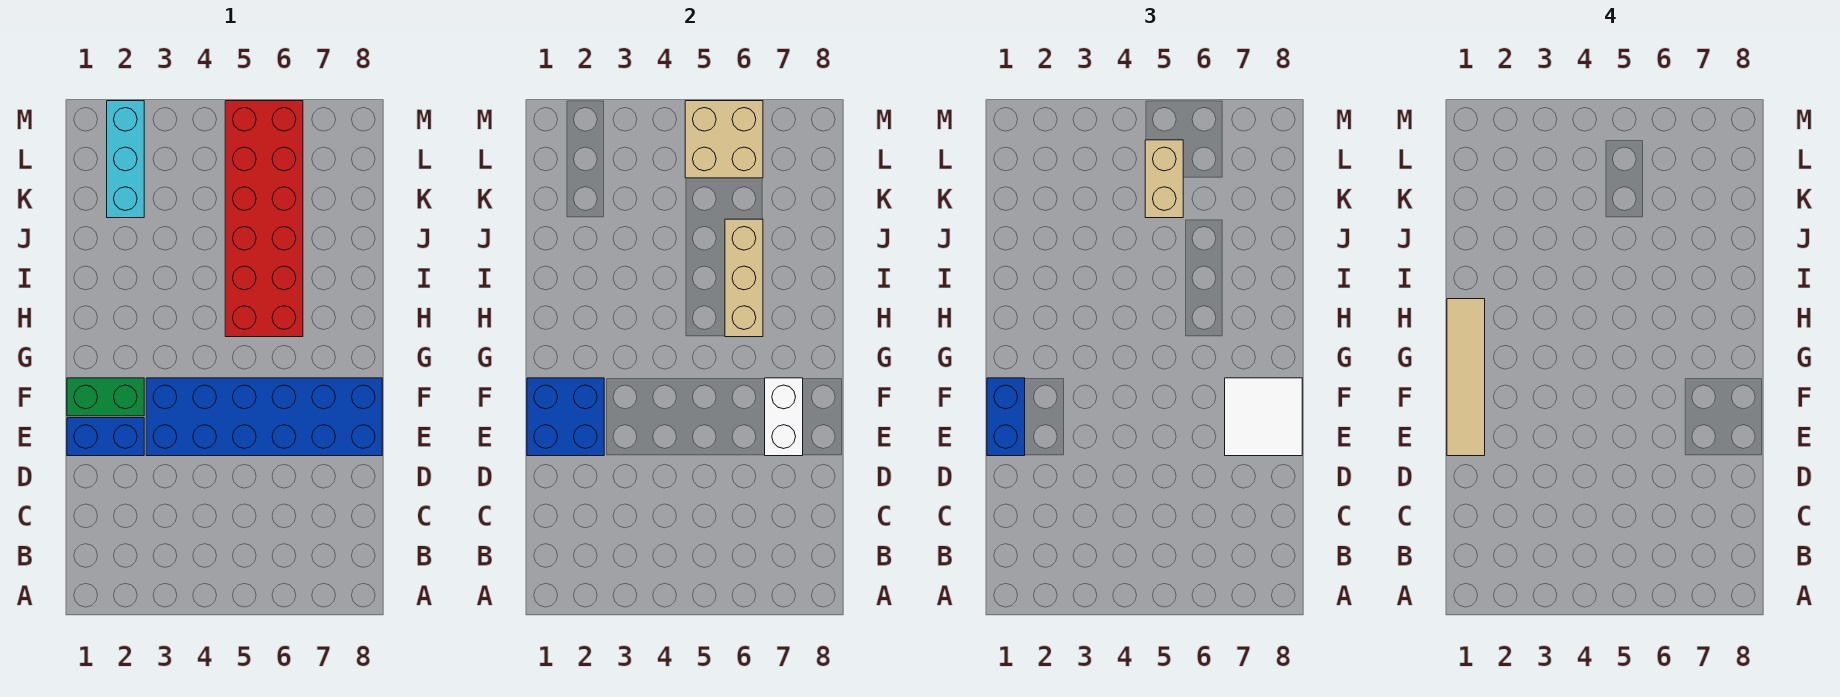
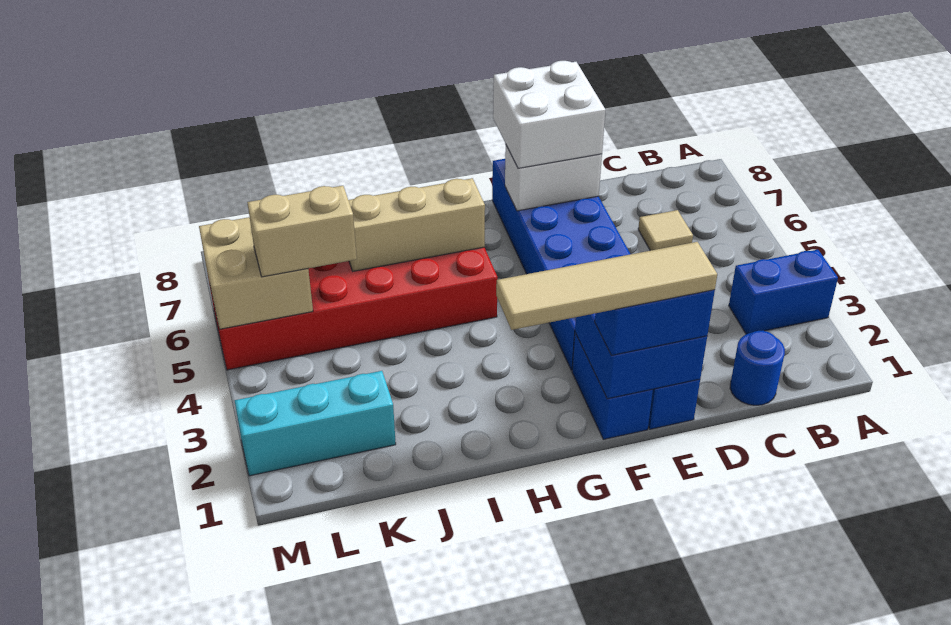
none -> blue 1x2 brick [729,250,838,334]
none -> blue 1x1 round brick [730,331,785,405]
none -> tan 1x1 tile [638,210,693,251]
white 2x2 tile [1225,378,1302,456] -> white 2x2 brick [493,61,606,168]
green 1x2 brick [67,378,144,416] -> blue 1x2 brick [572,333,653,439]

